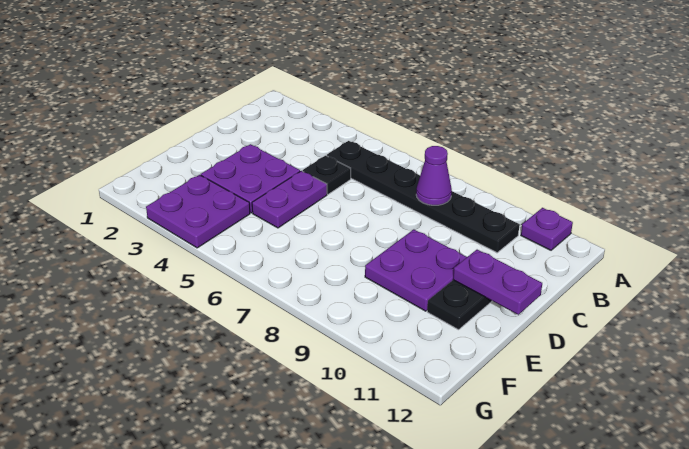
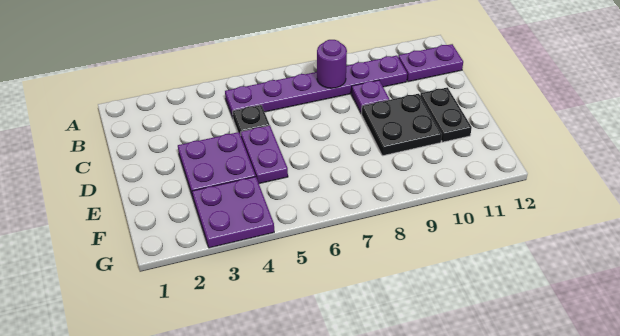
purple 1x1 plate [521,208,573,250] -> purple 1x1 plate moved to [351,80,389,114]
black 1x6 plate [327,141,520,253] -> purple 1x6 plate [225,56,407,118]
purple 1x1 cone [416,146,452,205] -> purple 1x1 round brick [317,40,347,88]
purple 2x2 plate [365,229,467,311] -> black 2x2 plate [362,94,442,156]
purple 1x2 plate [453,250,542,315] -> purple 1x2 plate moved to [398,44,463,82]

